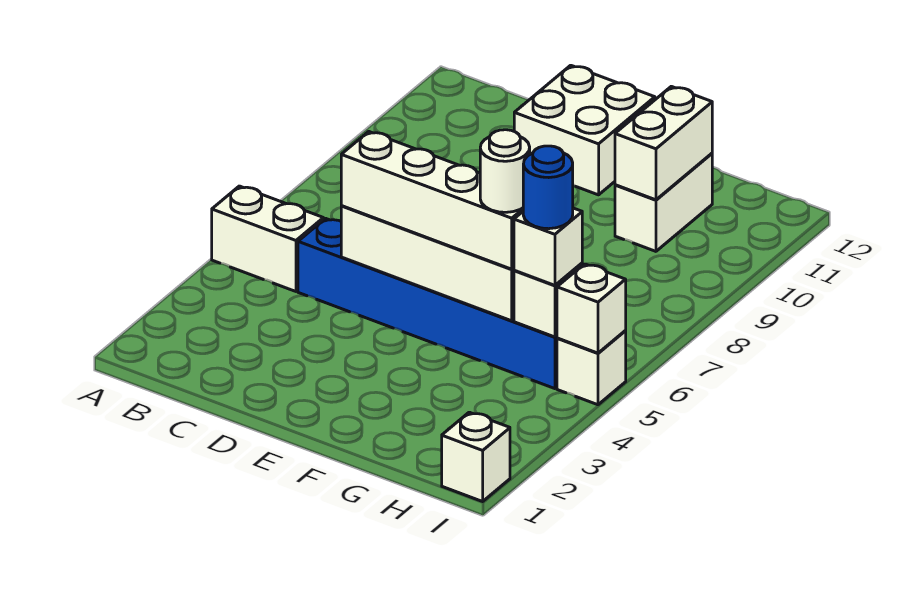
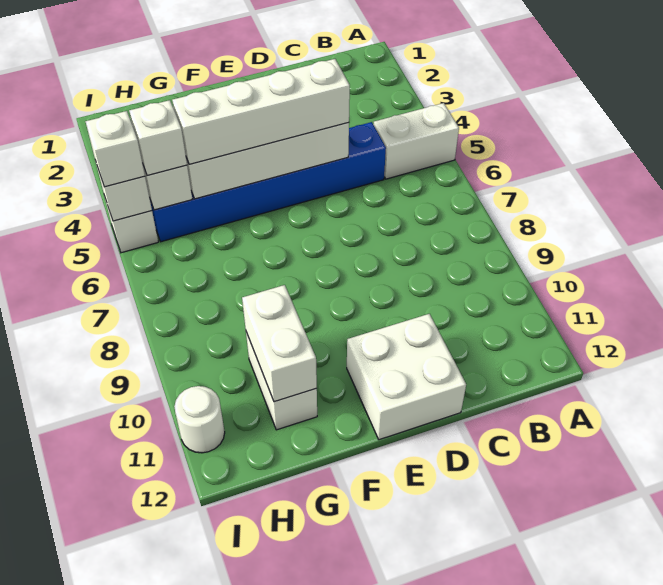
white 1x1 round brick [480,130,530,212] -> white 1x1 round brick moved to [174,386,225,453]
blue 1x1 round brick [523,146,573,229] -> none
white 1x1 brick [442,412,510,501] -> white 1x1 brick moved to [86,111,145,187]

